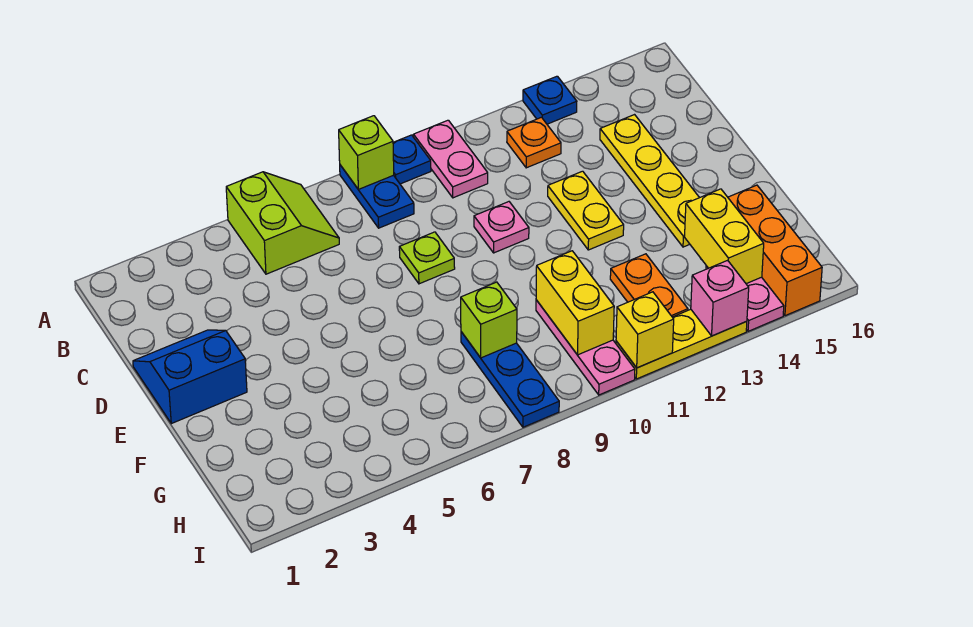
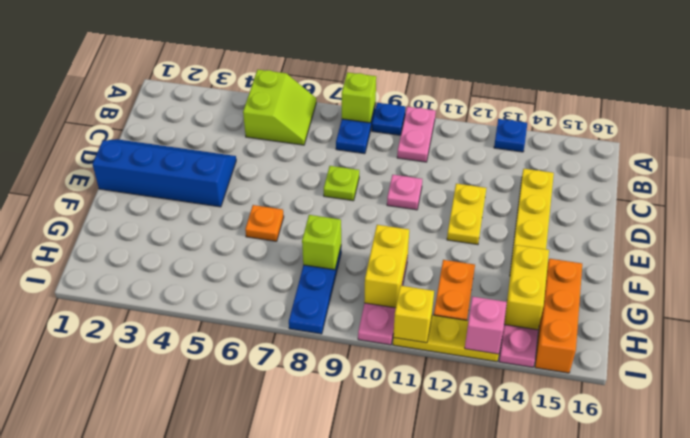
orange 1x1 plate [507,117,561,168] -> orange 1x1 plate moved to [245,205,284,241]
blue 2x2 slope [133,330,247,424] -> blue 2x4 slope [92,139,236,207]

